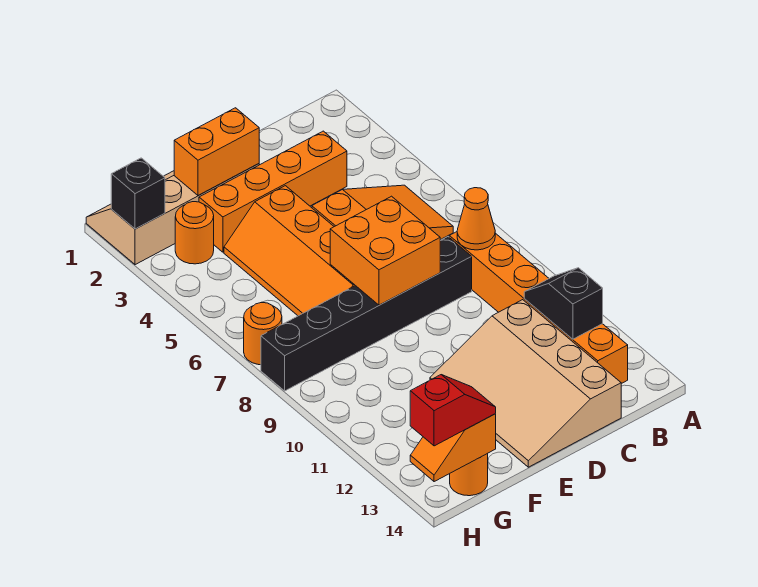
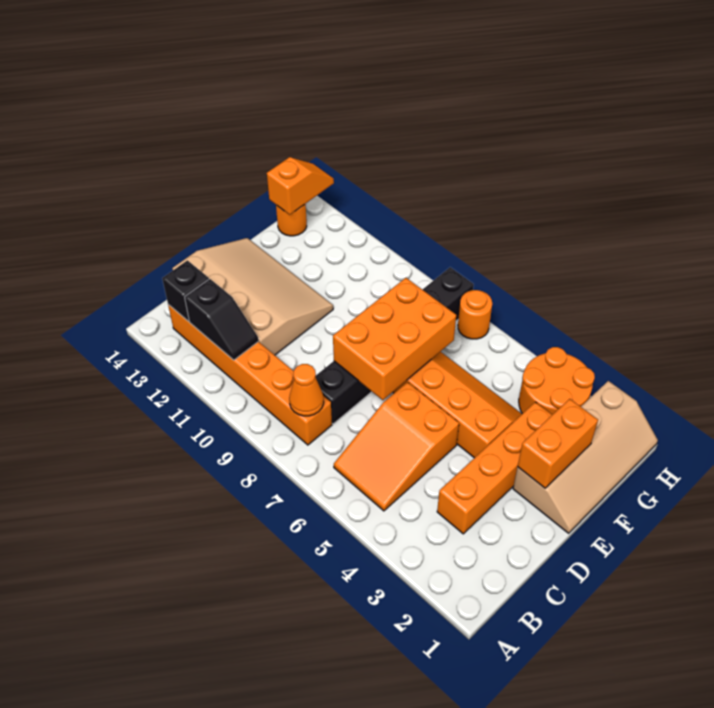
orange 2x2 brick [330,196,440,305] -> orange 2x3 brick [333,278,456,400]
orange 1x1 round brick [175,202,214,264] -> orange 2x2 round brick [519,347,595,415]
red 1x2 slope [410,375,496,446] -> none
black 1x1 brick [111,158,165,229] -> black 1x1 brick moved to [162,260,209,322]

